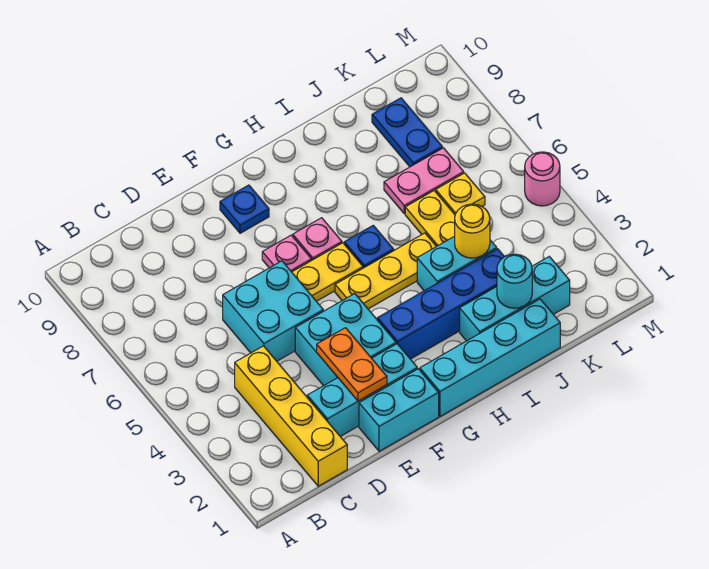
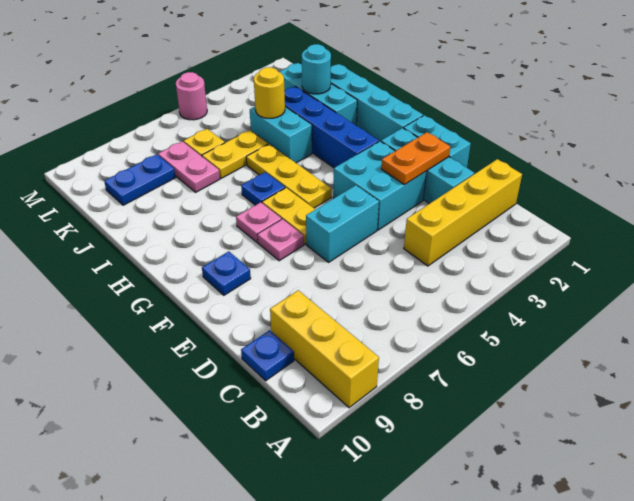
none -> yellow 1x3 brick [270,290,379,408]
none -> blue 1x1 plate [241,330,294,381]
cyan 2x2 brick [223,261,323,361] -> cyan 1x2 brick [306,185,379,262]

